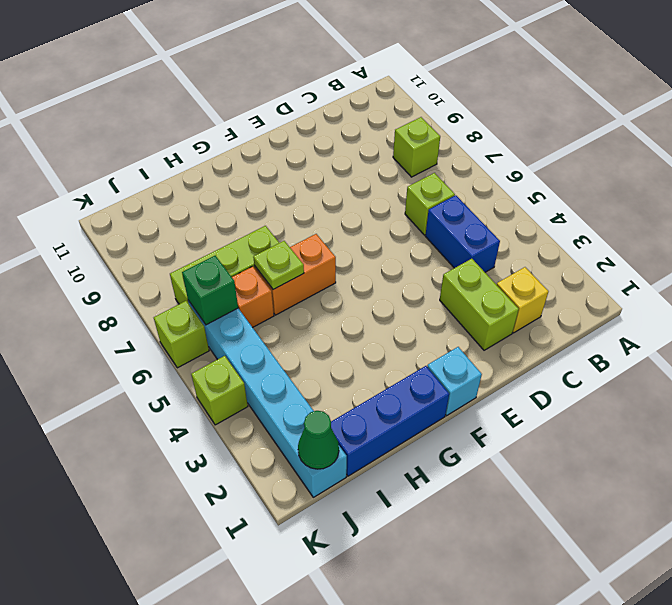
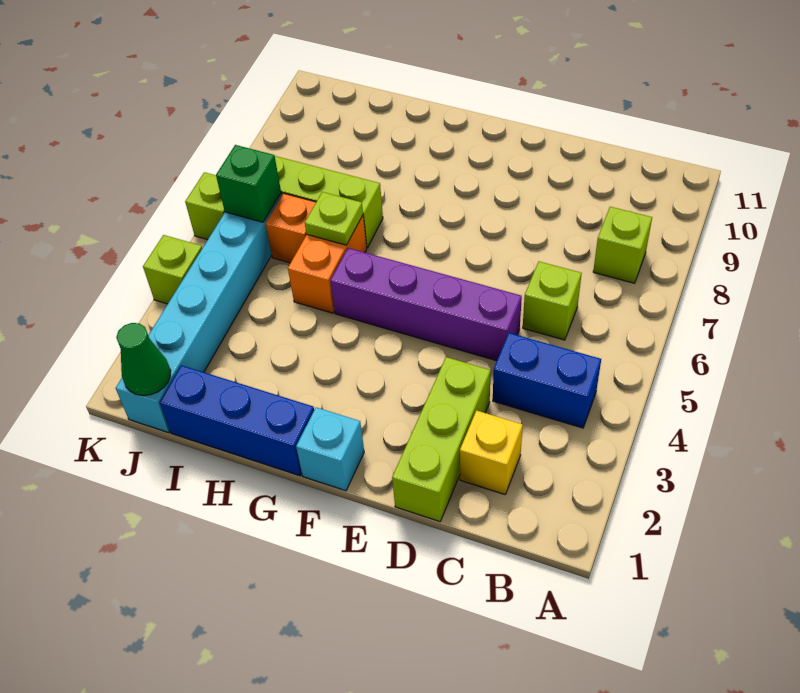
blue 1x2 brick [425,195,500,272] -> blue 1x2 brick turned to [493,333,601,428]
lime 1x2 brick [440,259,519,350] -> lime 1x3 brick [392,357,491,522]
none -> purple 1x4 brick [330,248,522,361]
orange 1x2 brick [255,234,336,315] -> orange 1x2 brick turned to [288,216,367,313]

